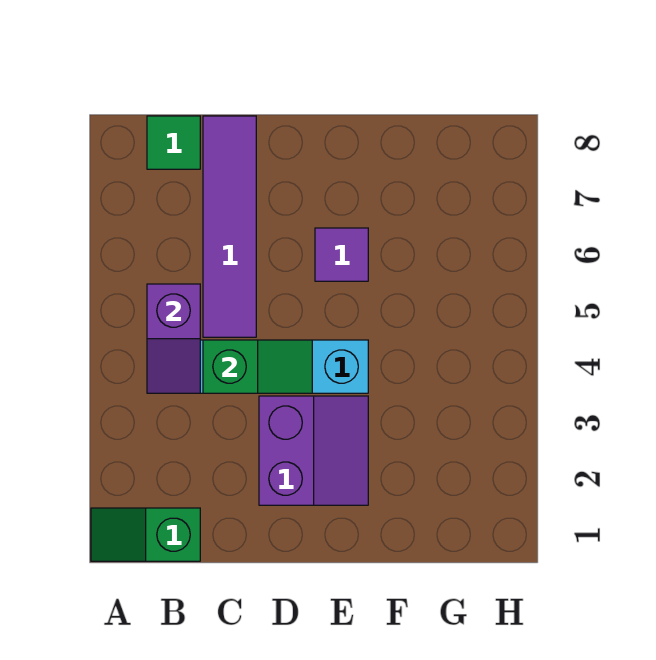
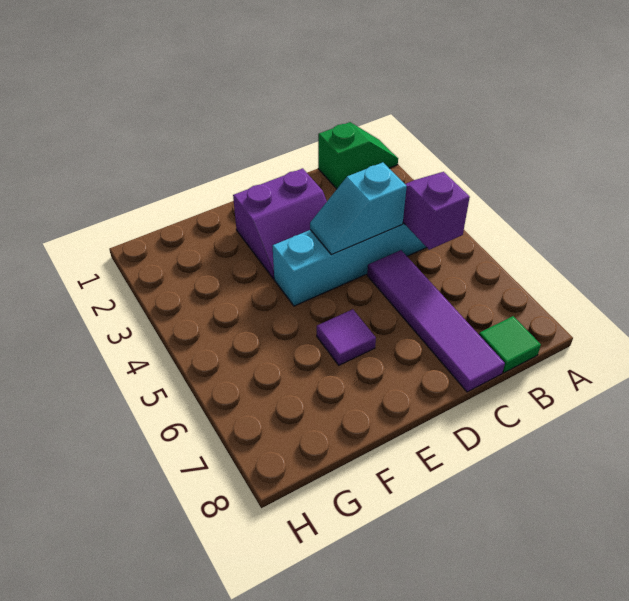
green 1x2 slope [203,340,312,393] -> cyan 1x2 slope [310,162,407,255]
purple 2x2 slope [259,396,368,505] -> purple 2x2 slope turned to [233,168,327,279]

